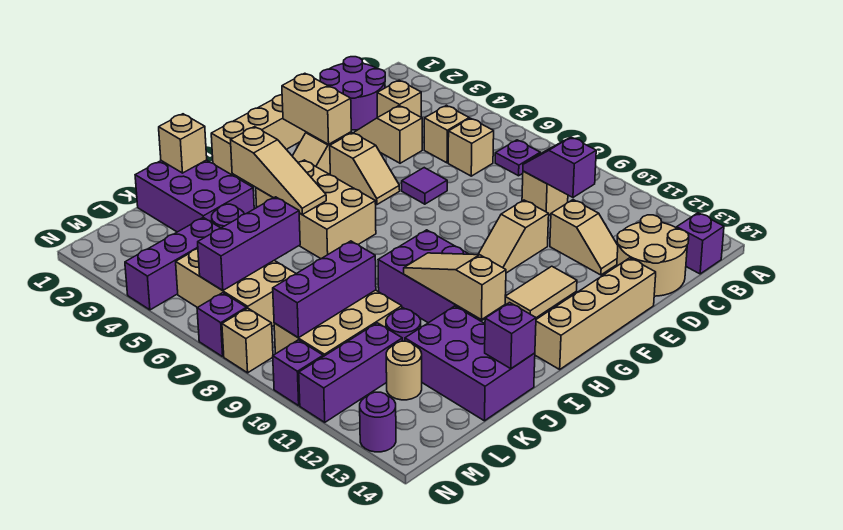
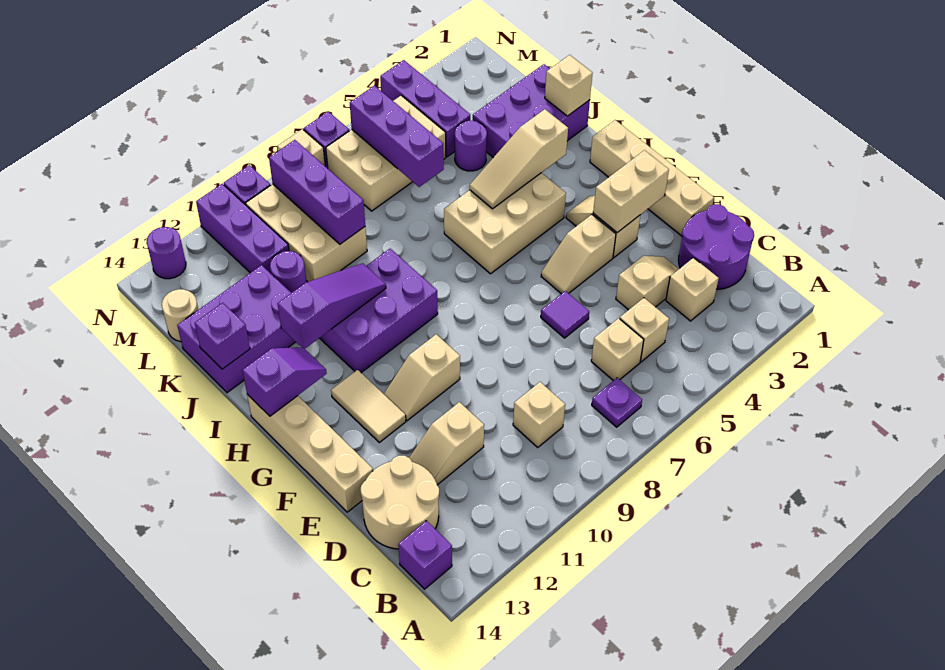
purple 1x2 slope [523,137,596,197] -> purple 1x2 slope moved to [243,347,327,416]
tan 1x2 slope [478,200,549,273] -> tan 1x2 slope turned to [384,334,460,421]
tan 1x3 slope [404,253,506,320] -> purple 1x3 slope [277,263,386,349]
tan 1x1 round brick [386,341,422,400] -> tan 1x1 round brick moved to [162,289,198,342]

